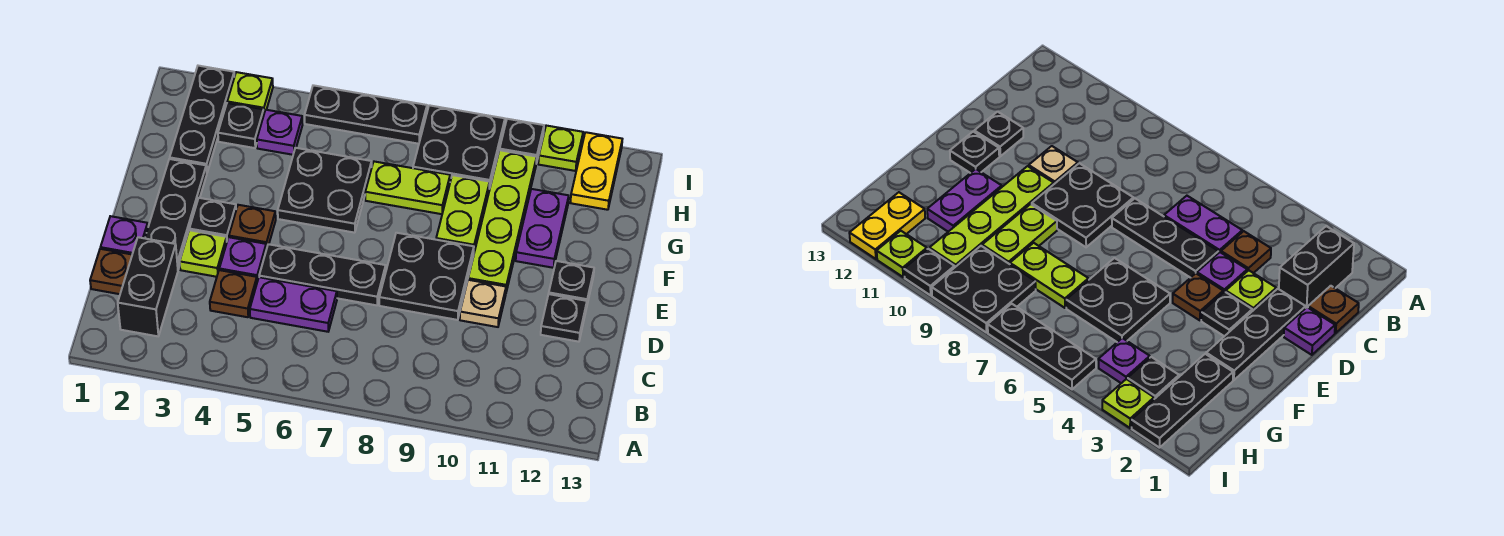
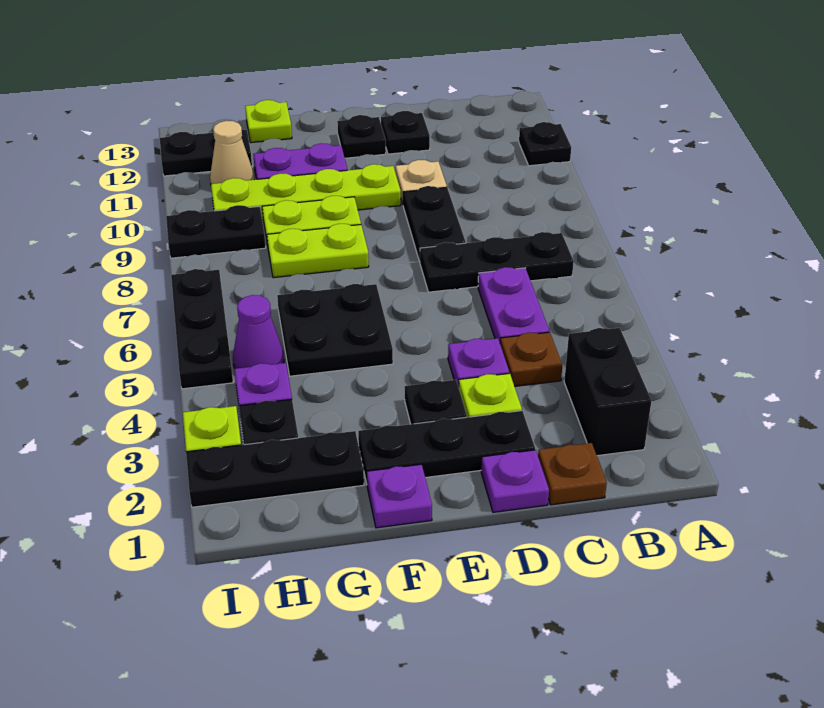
black 1x2 brick [118,237,178,336] -> black 1x2 brick turned to [564,328,651,456]
black 1x3 plate [259,244,386,305] -> black 1x3 plate turned to [420,232,574,292]
black 2x2 plate [379,233,474,320] -> black 1x2 plate [403,186,466,262]
brown 1x1 plate [229,205,276,249] -> none
none -> purple 1x1 plate [367,464,432,528]
lime 1x2 plate [365,162,450,214] -> lime 1x2 plate turned to [267,224,369,278]
none -> purple 1x1 cone [233,295,284,369]
black 2x2 plate [413,105,505,189] -> black 1x2 plate [166,205,266,258]
none -> tan 1x1 cone [210,121,254,184]
yellow 1x2 plate [570,132,622,210] -> black 1x2 plate [160,129,252,176]
black 1x1 plate [500,119,544,163] -> black 1x1 plate moved to [519,122,571,166]
lime 1x1 plate [538,126,583,171] -> lime 1x1 plate moved to [245,100,292,143]

